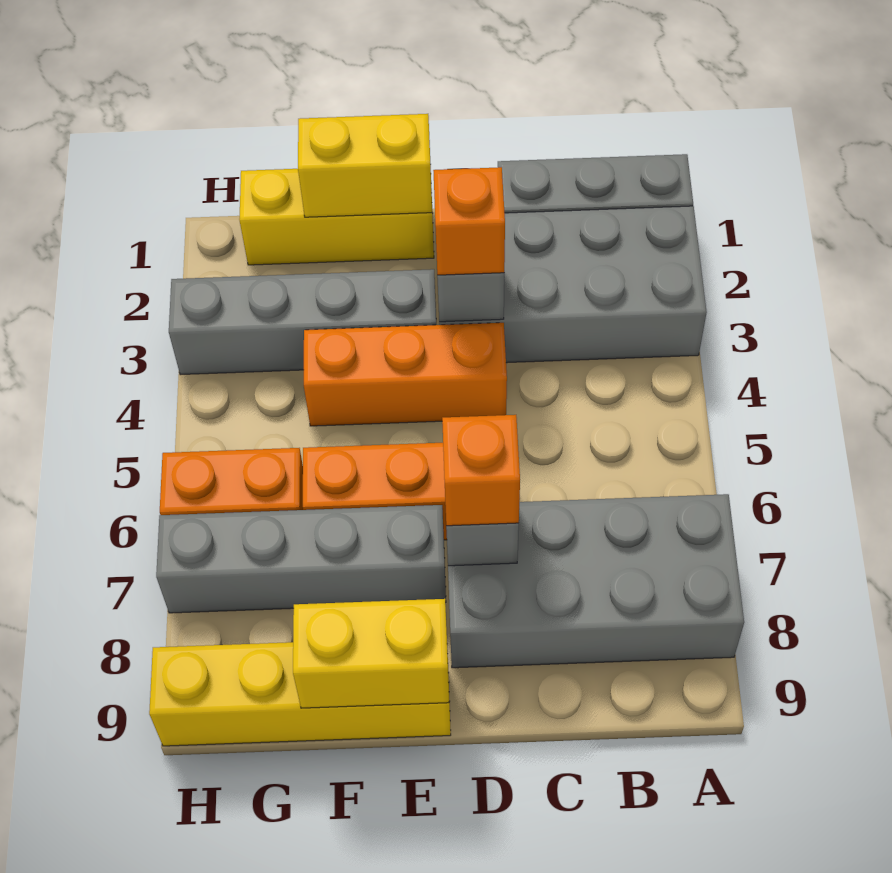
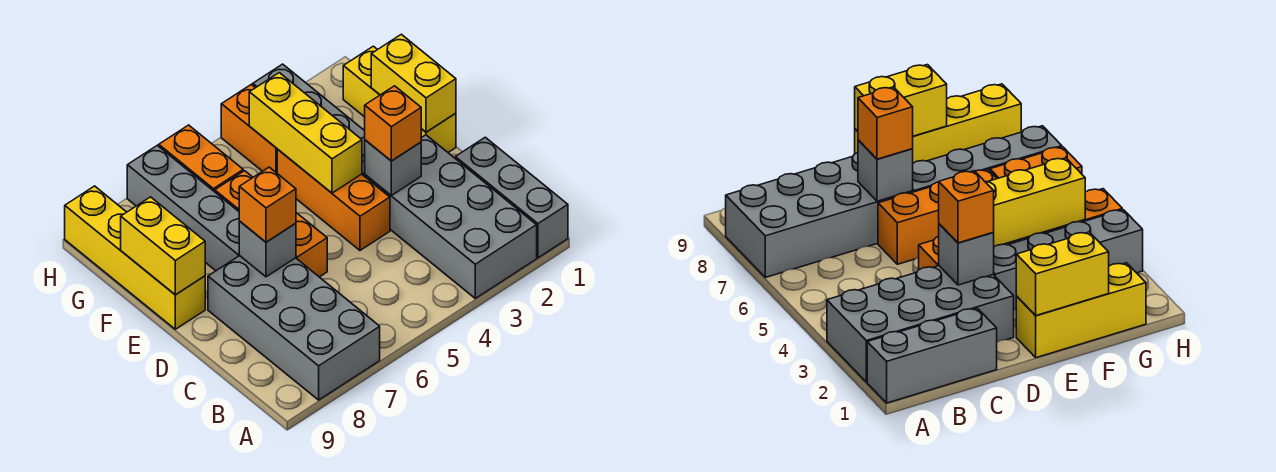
none -> yellow 1x3 brick [249,73,362,193]
none -> orange 1x2 brick [221,84,278,173]

